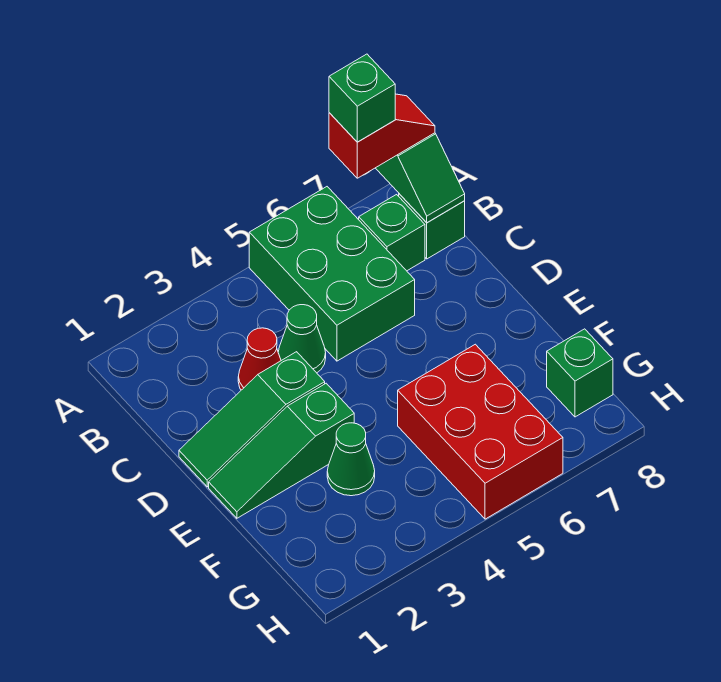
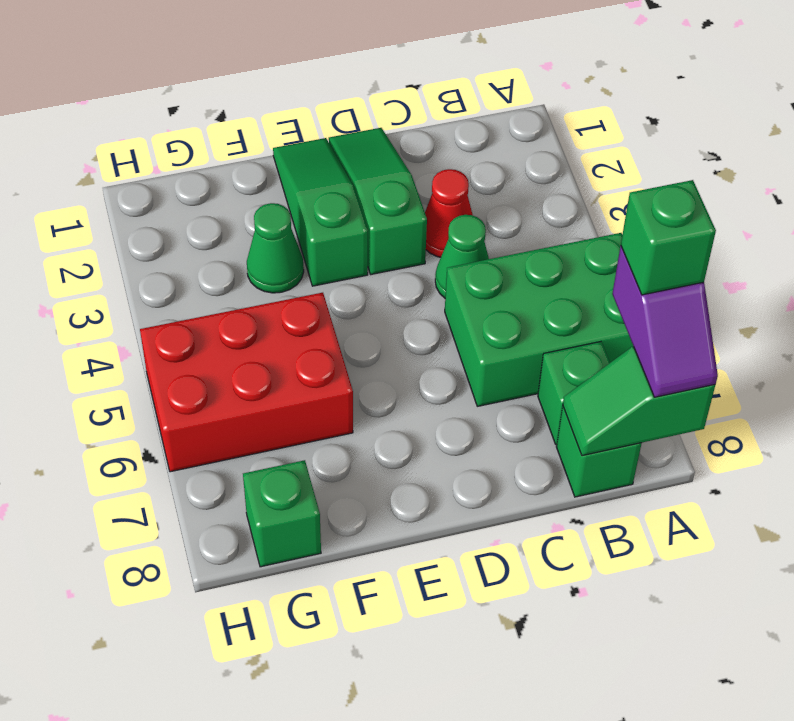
red 1x2 slope [329,94,435,178] -> purple 1x2 slope [612,246,718,397]

